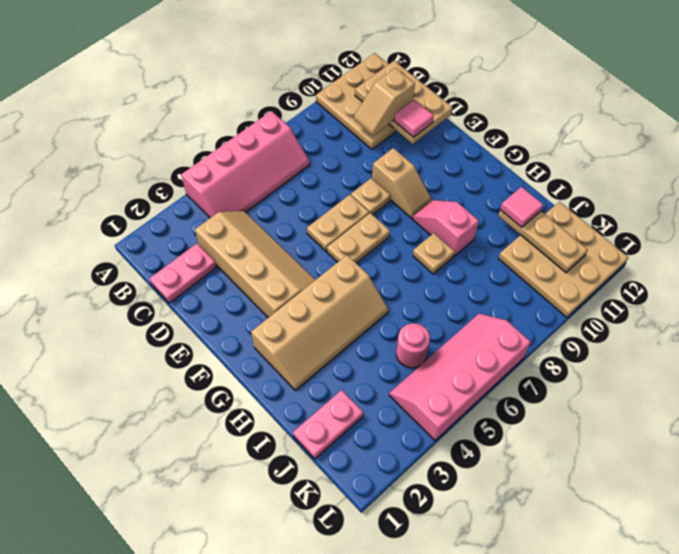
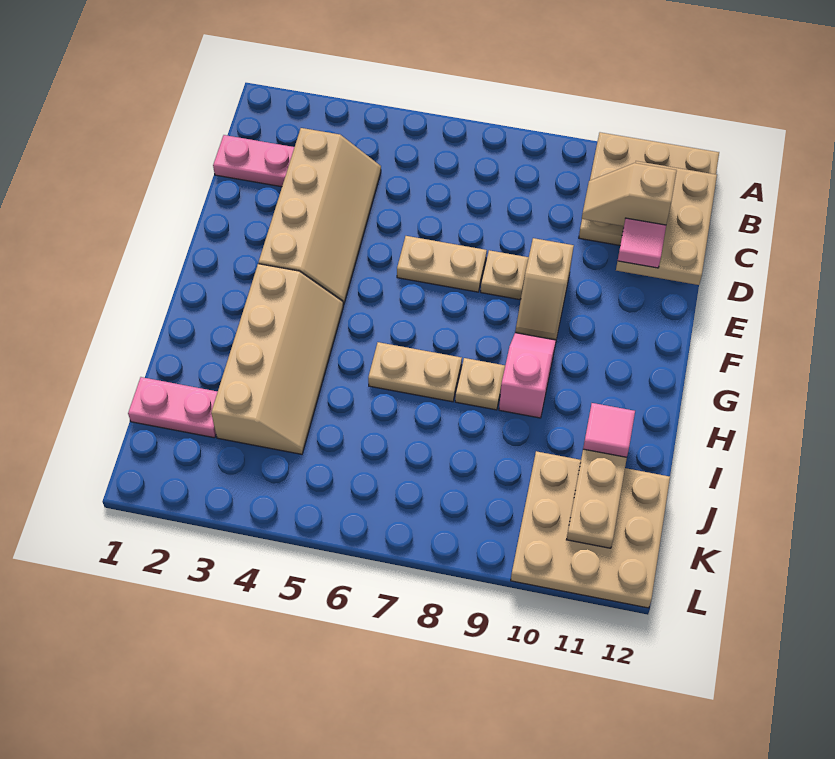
pink 2x4 slope [181,111,310,218] -> none
tan 1x2 plate [327,213,390,263] -> tan 1x2 plate moved to [368,342,462,402]
tan 2x4 slope [251,255,389,390] -> tan 2x4 slope turned to [211,263,343,454]
pink 1x1 round brick [396,323,430,368] -> none
pink 2x4 slope [389,314,531,440] -> none

